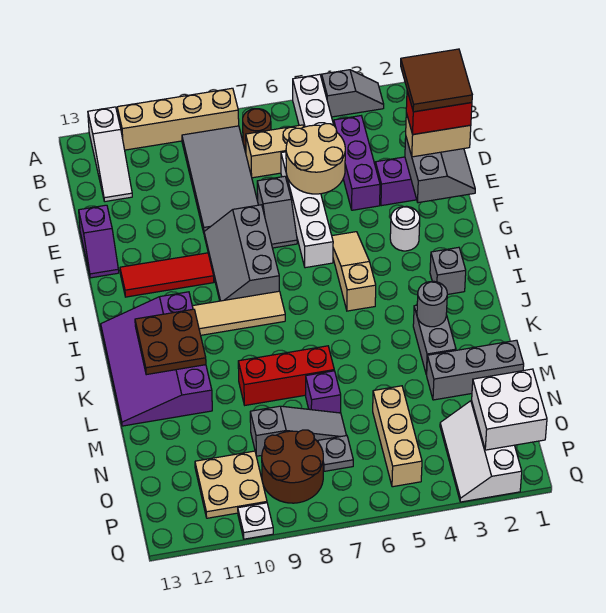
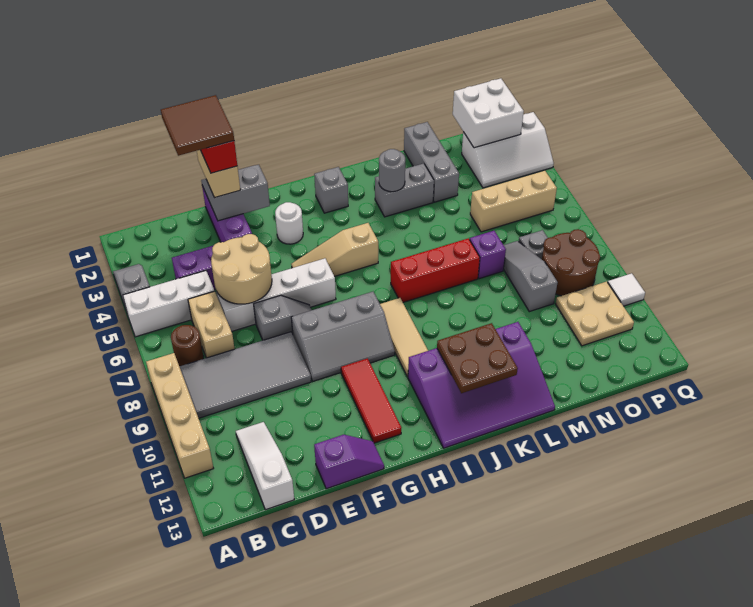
white 1x3 slope [88,107,132,202] -> white 1x3 slope turned to [236,422,294,510]
red 1x3 brick [238,346,334,405] -> red 1x3 brick turned to [391,238,480,302]
white 1x1 plate [238,503,273,539] -> white 1x1 tile [608,273,645,306]

